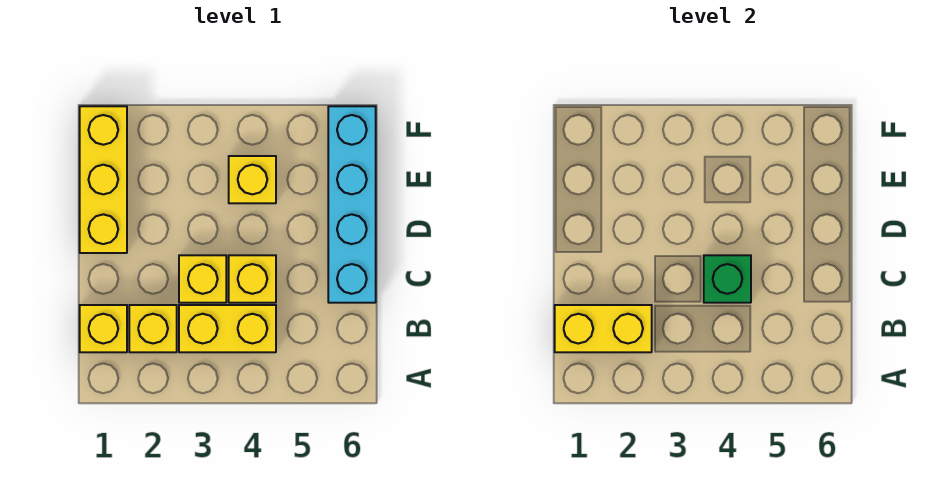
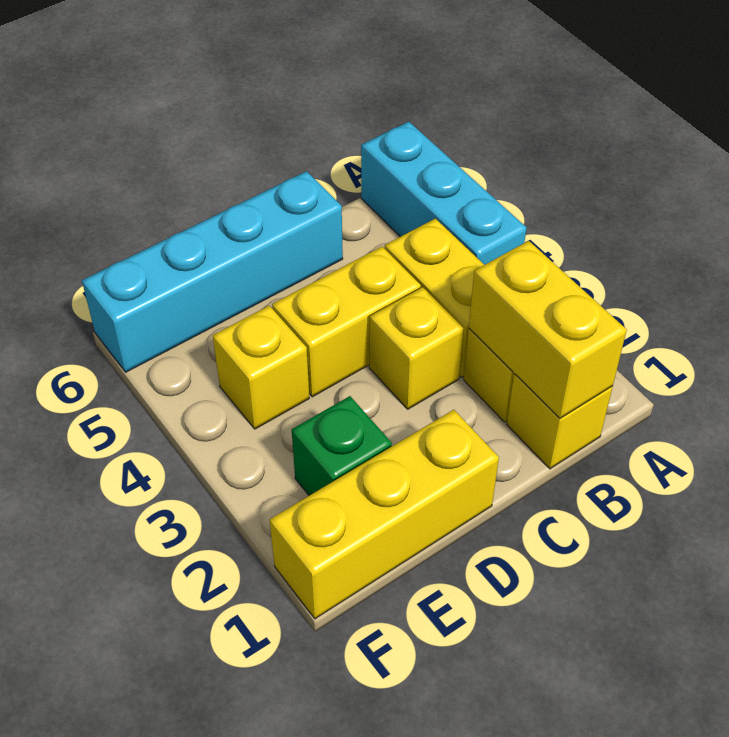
none -> cyan 1x3 brick [361,122,526,265]
yellow 1x1 brick [229,255,276,303] -> yellow 1x2 brick [272,247,421,397]
green 1x1 brick [704,255,751,303] -> green 1x1 brick moved to [292,396,392,496]

